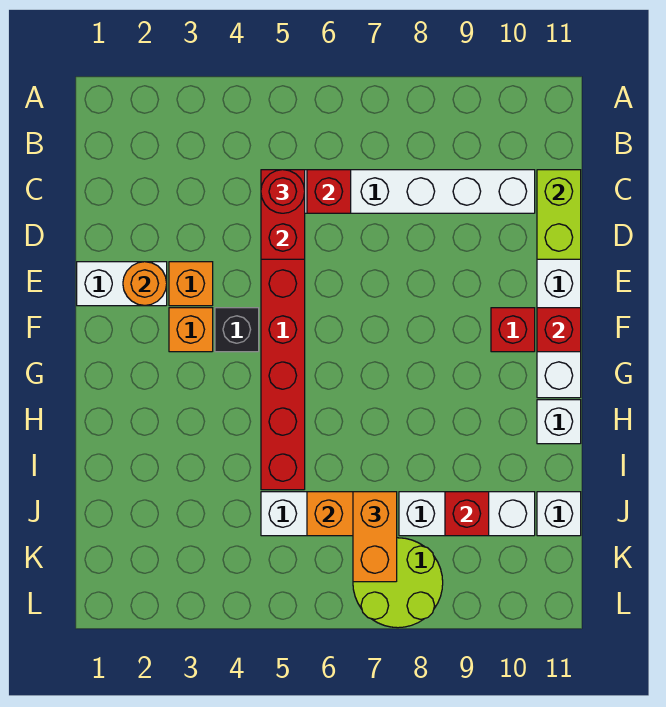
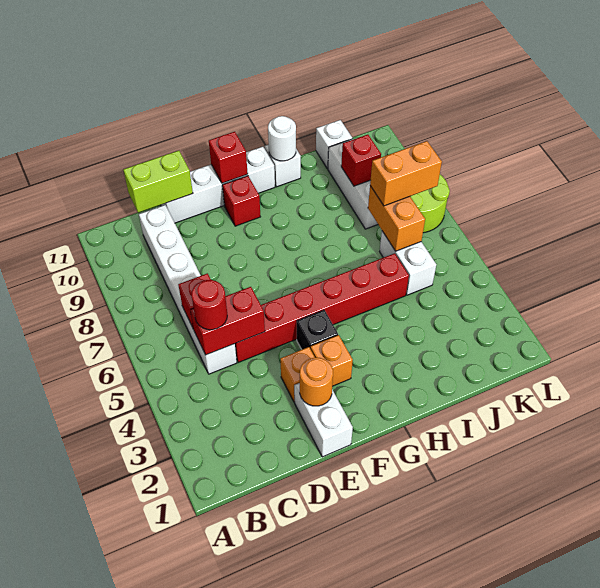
none -> white 1x1 round brick [268,116,296,161]

